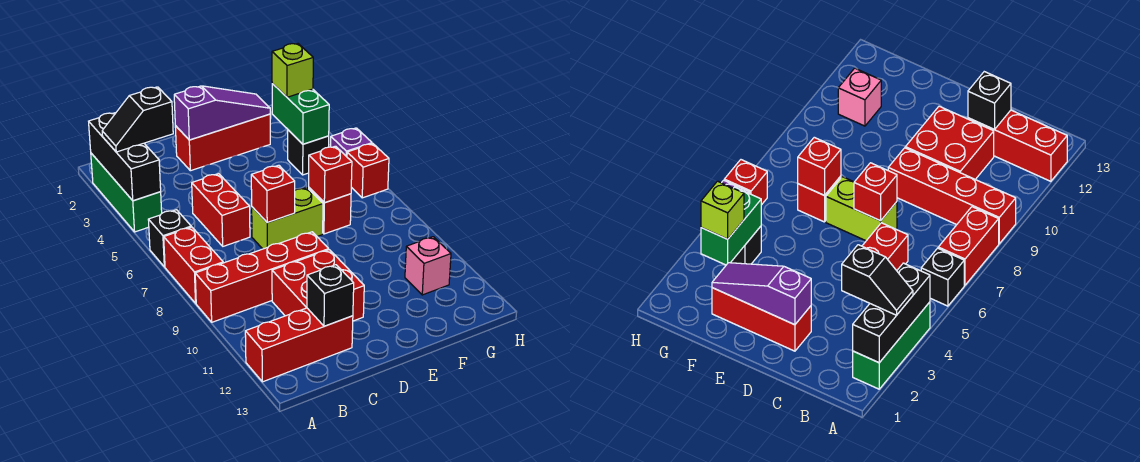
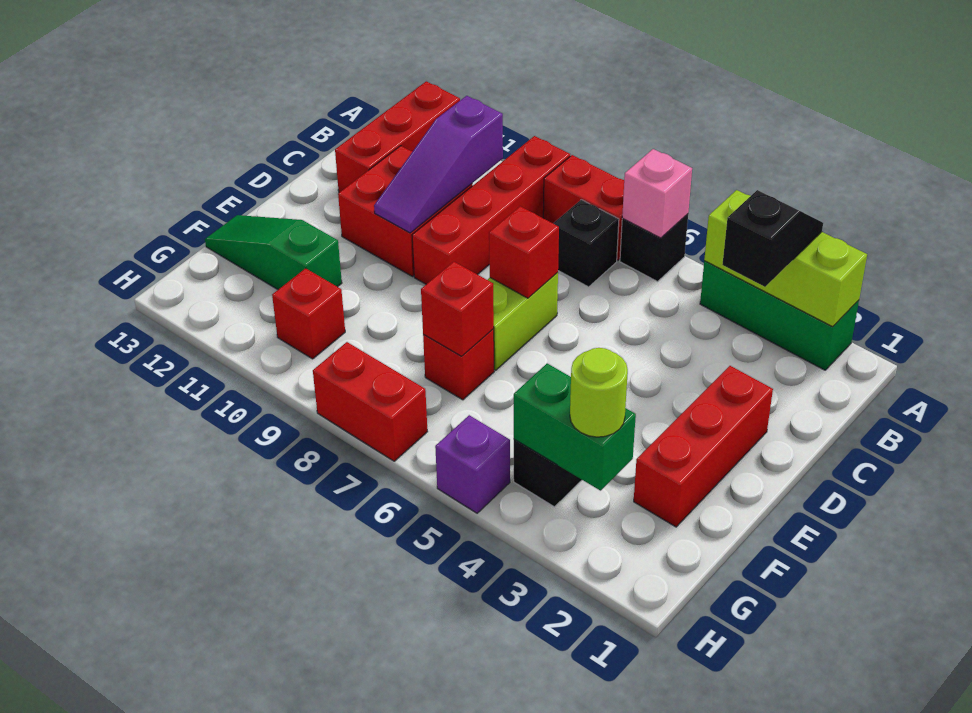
black 1x3 brick [89,113,161,201] -> lime 1x3 brick [704,190,867,327]
red 1x2 brick [192,174,250,246] -> red 1x2 brick moved to [313,342,428,461]
black 1x1 brick [307,265,354,326] -> black 1x1 brick moved to [553,200,619,287]
purple 1x3 slope [174,86,270,140] -> purple 1x3 slope moved to [374,96,503,233]
none -> green 1x3 slope [205,215,342,289]
lime 1x1 brick [272,44,313,97] -> lime 1x1 round brick [570,348,628,437]
pink 1x1 brick [405,237,451,295] -> pink 1x1 brick moved to [622,149,692,238]
red 1x1 brick [347,144,389,198] -> red 1x1 brick moved to [272,268,345,359]

